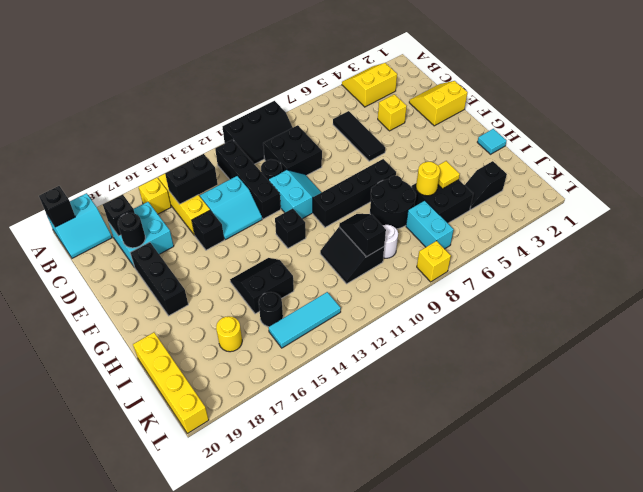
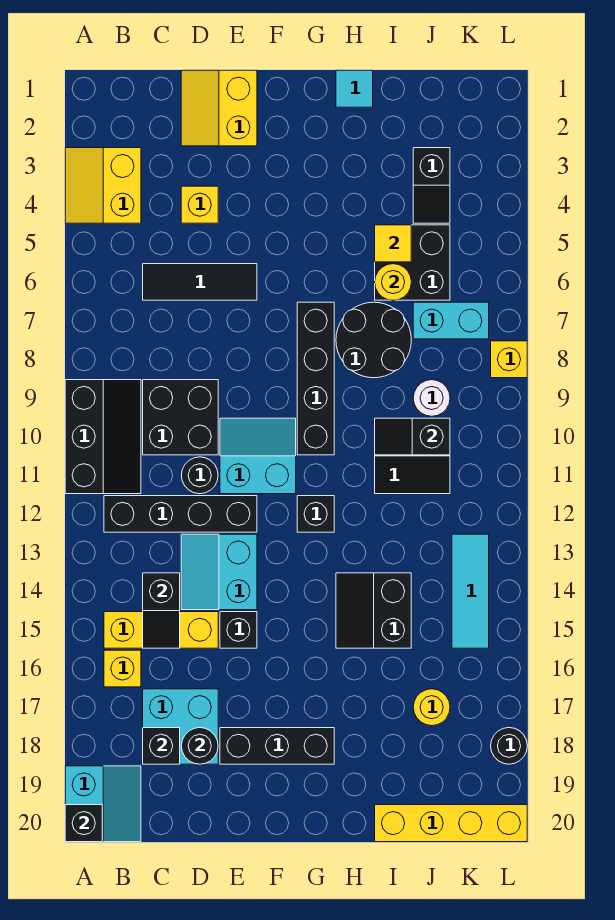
black 1x2 brick [165,154,218,204] -> black 1x2 slope [143,573,180,648]
cyan 2x2 slope [200,176,262,240] -> cyan 2x2 slope turned to [181,534,257,610]
black 1x1 round brick [259,292,283,327] -> black 1x1 round brick moved to [491,728,527,764]

